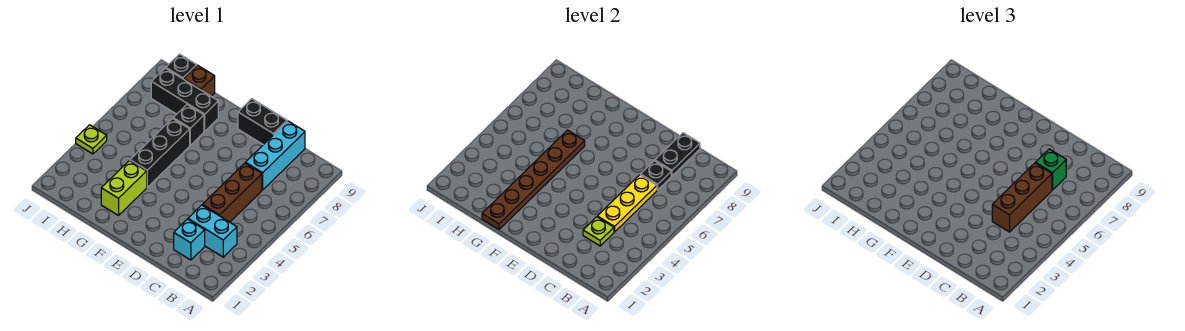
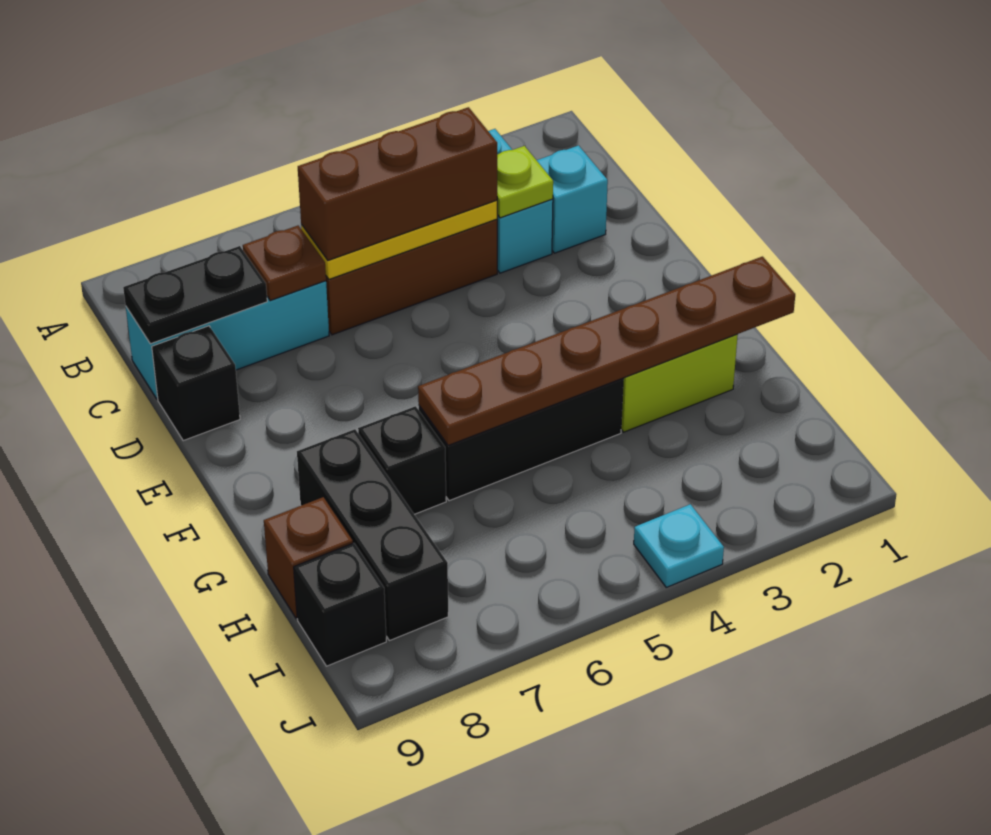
black 1x1 plate [640,161,671,190] -> brown 1x1 plate [243,226,326,301]
green 1x1 brick [1035,149,1066,190] -> none
black 1x2 brick [238,99,287,145] -> black 1x1 brick [152,326,240,441]
lime 1x1 plate [76,125,107,154] -> cyan 1x1 plate [634,504,724,587]

